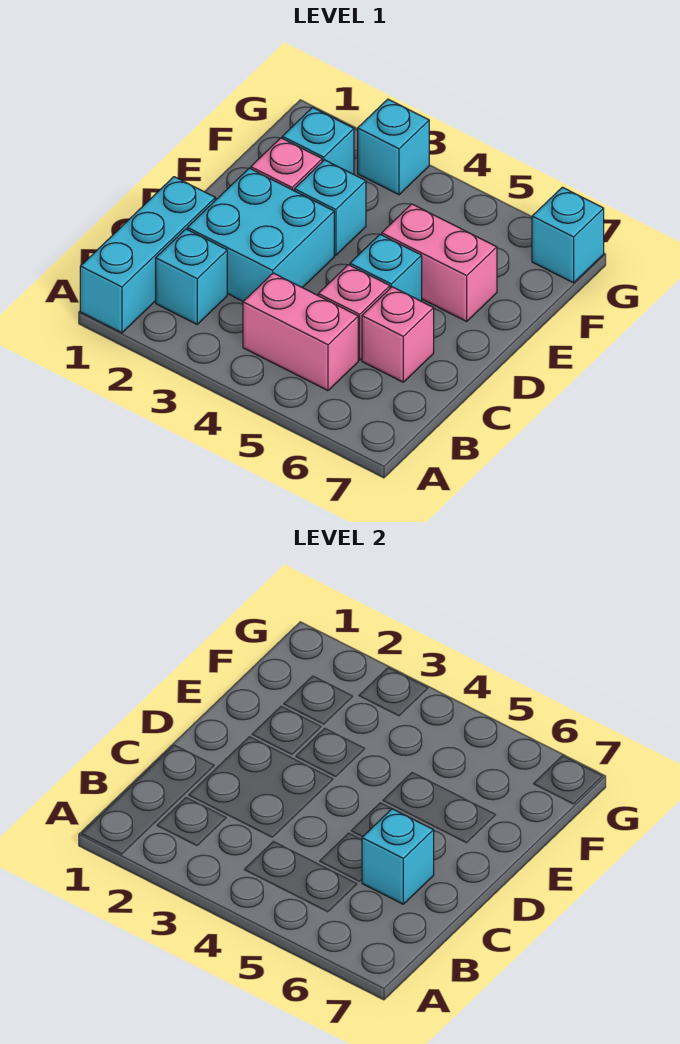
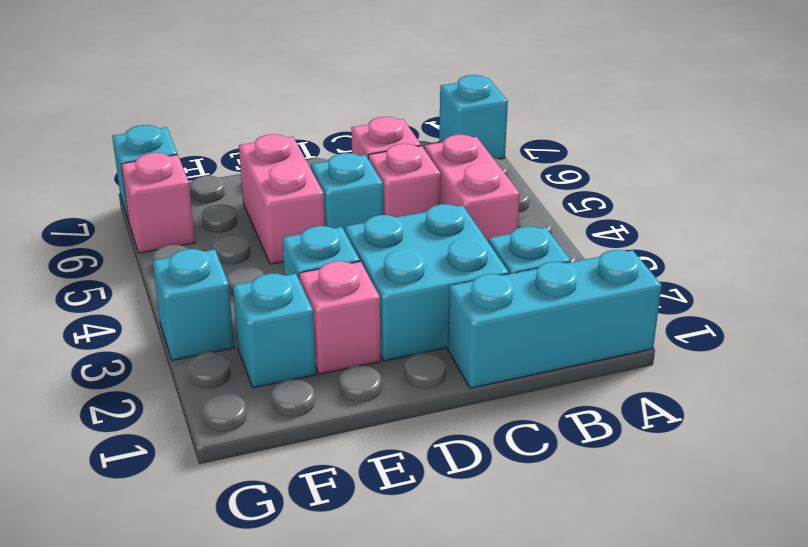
cyan 1x1 brick [362,809,434,904] -> cyan 1x1 brick moved to [439,75,508,159]
none -> pink 1x1 brick [121,153,195,253]

